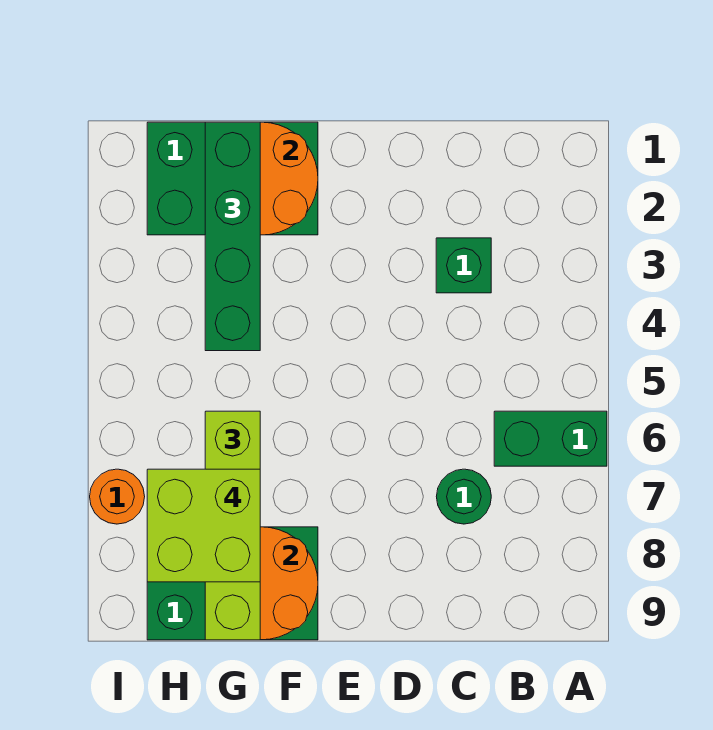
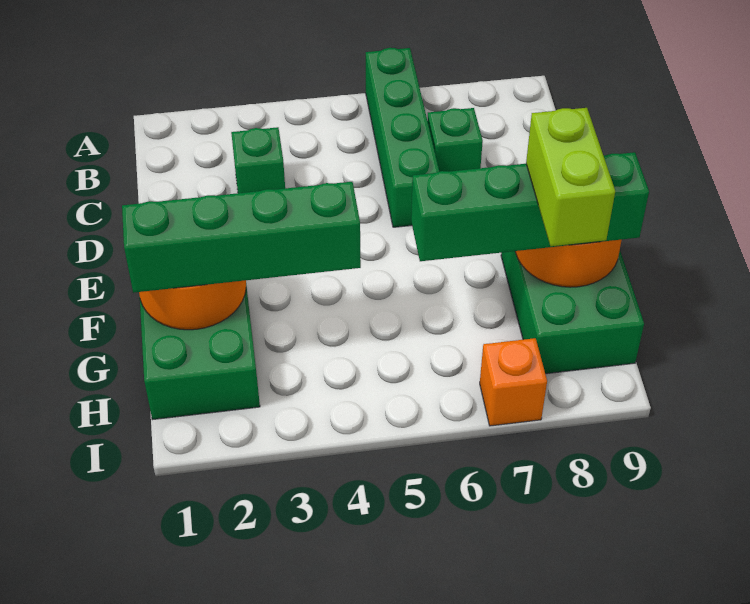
green 1x2 brick [494,411,607,466] -> green 1x4 brick [366,48,439,227]
green 1x1 round brick [436,469,491,524] -> green 1x1 brick [428,108,483,172]
lime 1x4 brick [205,411,260,640] -> green 1x4 brick [411,152,649,261]
lime 2x2 brick [147,469,260,582] -> lime 1x2 brick [526,108,615,246]
orange 1x1 round brick [90,469,145,524] -> orange 1x1 brick [480,338,547,426]

